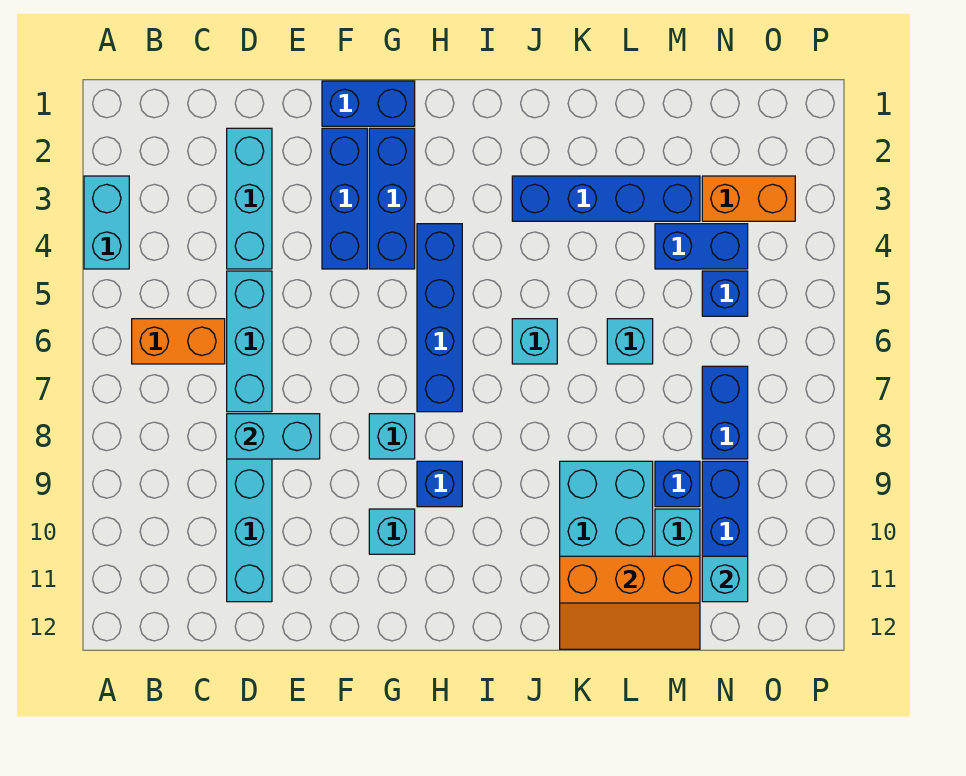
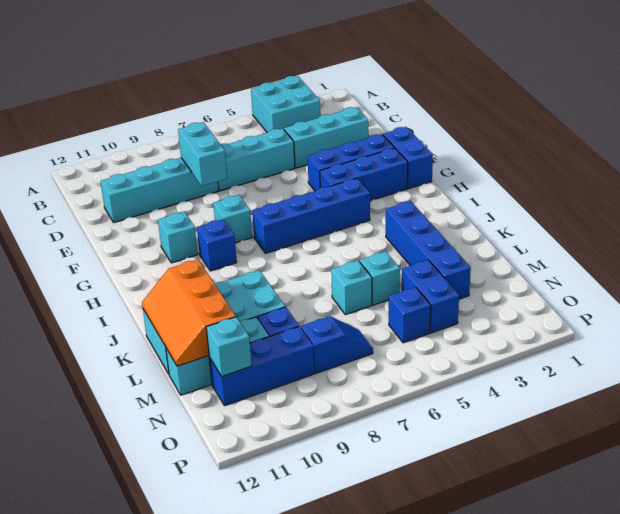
cyan 1x2 brick [84,176,129,269] -> cyan 2x2 brick [251,76,320,133]
orange 1x2 brick [132,319,225,364] -> none
cyan 1x1 brick [512,319,557,364] -> cyan 1x1 brick moved to [360,251,400,305]
orange 1x2 brick [702,176,795,221] -> none
blue 1x2 brick [702,366,748,459] -> blue 1x2 slope [301,316,373,373]

